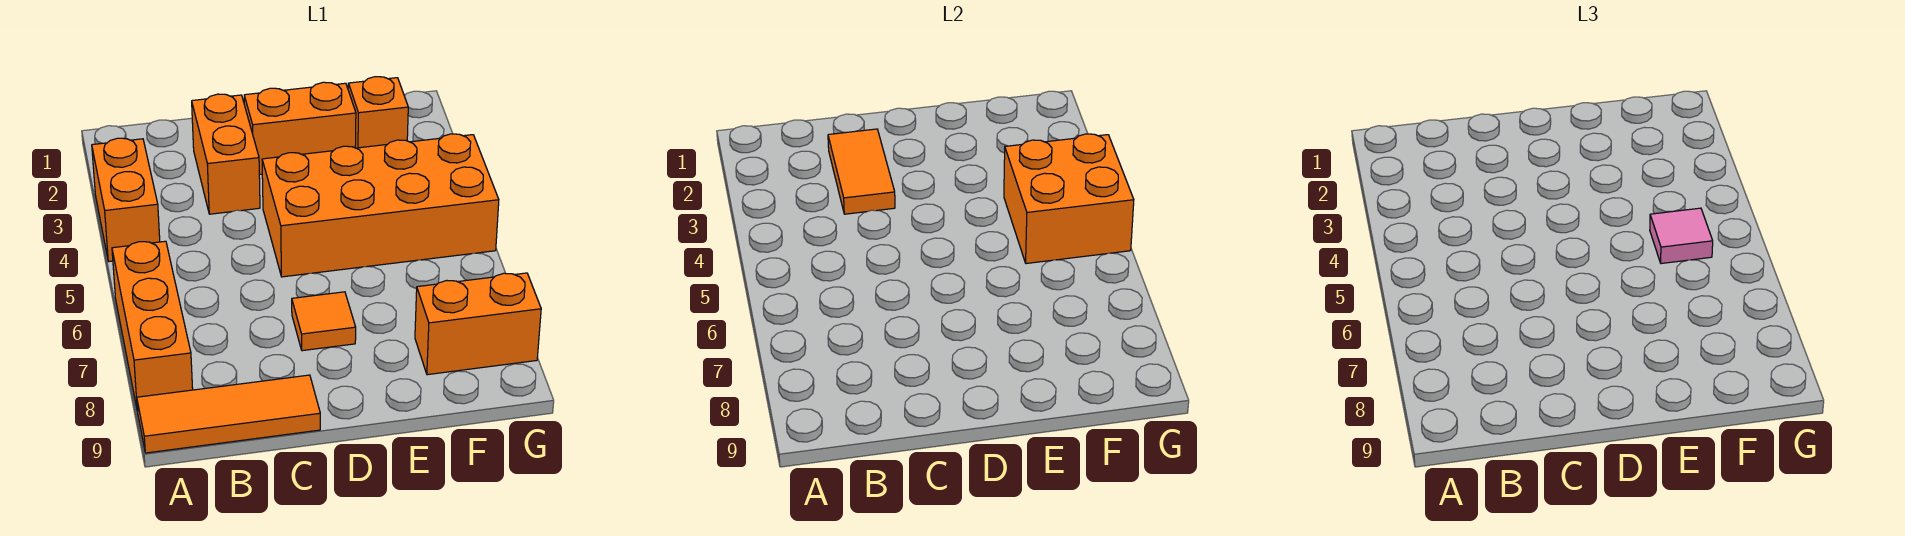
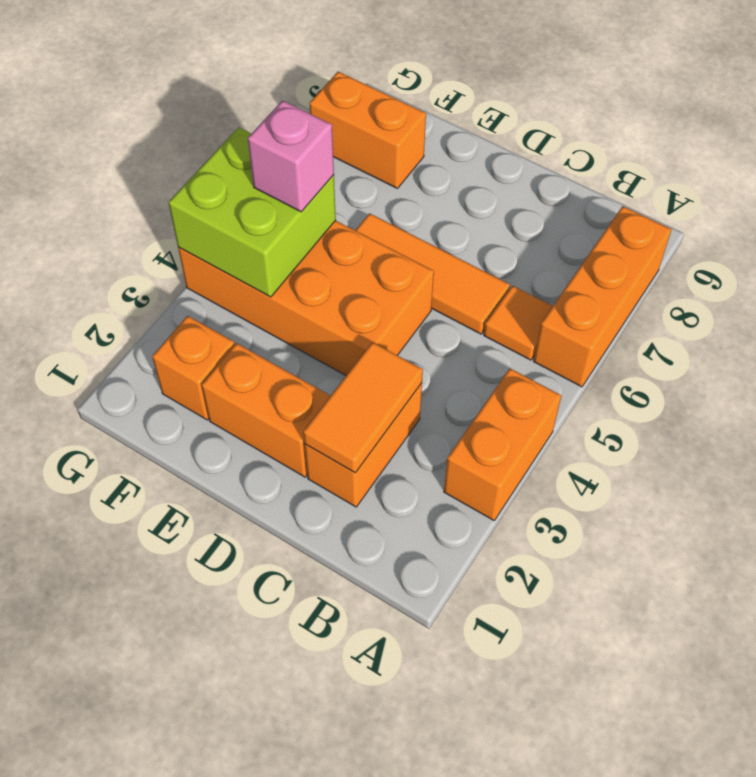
orange 1x3 tile [137,375,320,453] -> orange 1x3 tile moved to [355,213,510,334]
orange 1x1 tile [292,292,356,351] -> orange 1x1 tile moved to [484,286,553,360]
orange 2x2 brick [1004,134,1134,264] -> lime 2x2 brick [168,127,336,297]
pink 1x1 tile [1650,208,1713,264] -> pink 1x1 brick [248,101,334,212]

